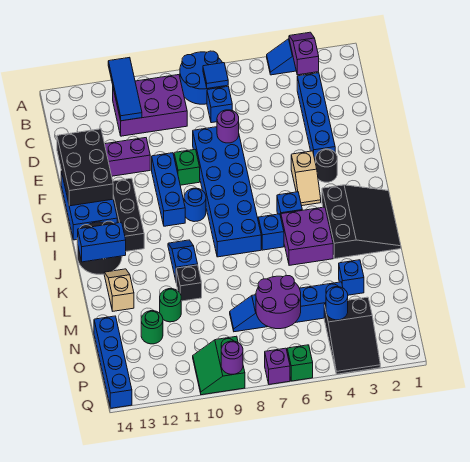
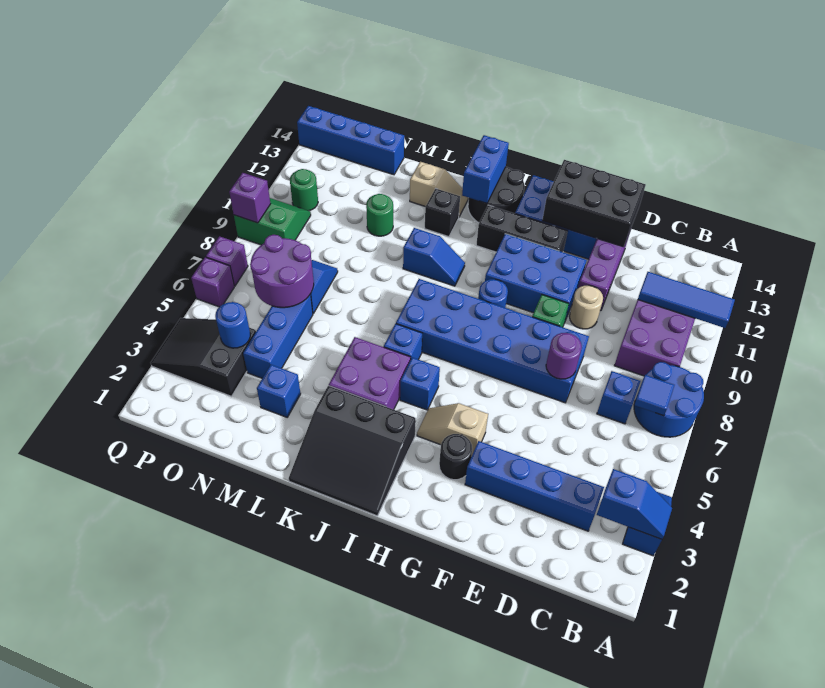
purple 1x2 slope [289,32,319,75] -> blue 1x2 slope [597,469,672,539]
none -> tan 1x1 round brick [569,285,603,329]
blue 1x3 brick [152,153,185,226] -> blue 2x3 brick [485,234,587,321]
black 1x1 brick [176,265,202,301] -> black 1x1 brick moved to [425,189,460,237]
green 1x1 round brick [141,311,163,344] -> green 1x1 round brick moved to [290,169,318,211]
green 1x1 brick [287,345,313,381] -> purple 1x1 brick [191,257,234,307]
purple 1x1 round brick [221,341,243,374] -> purple 1x1 brick [229,173,270,223]

